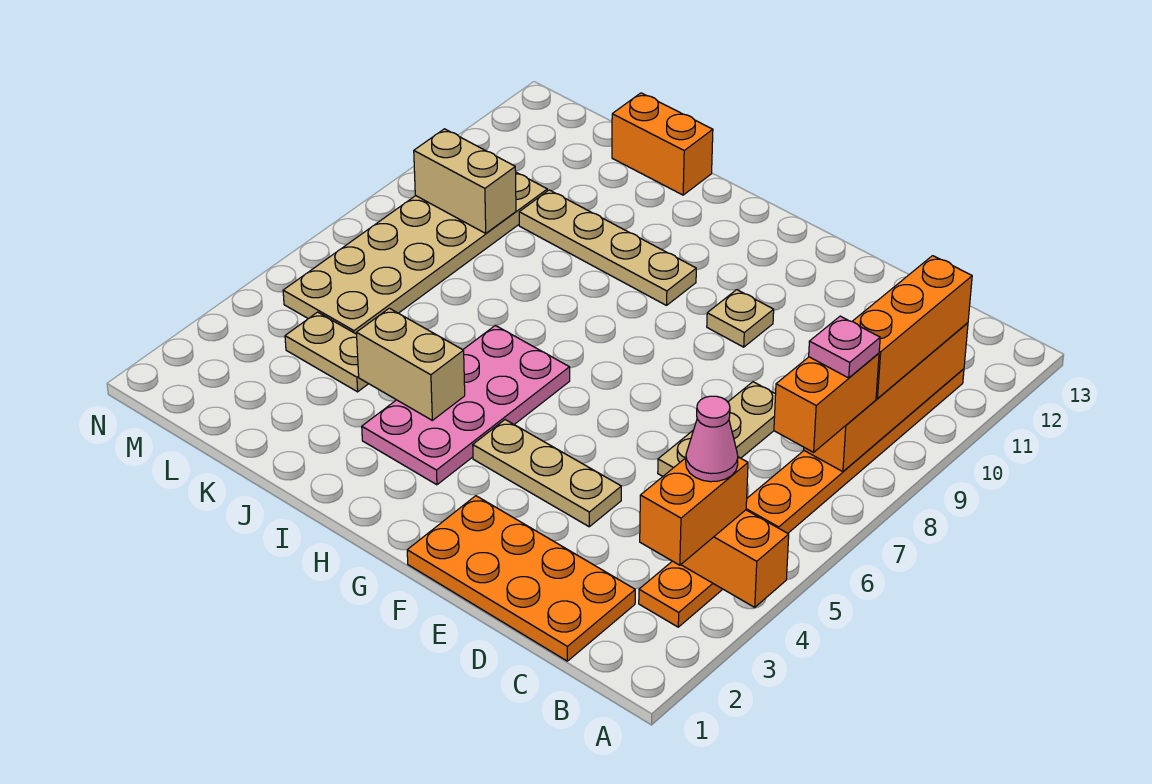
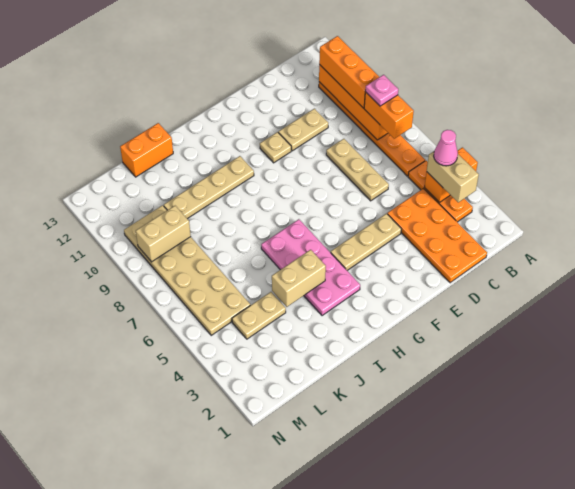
orange 1x2 brick [640,457,748,565] -> tan 1x2 brick [427,151,479,202]
orange 2x4 plate [407,496,635,661] -> orange 2x4 plate turned to [387,189,487,283]
none -> tan 1x2 plate [278,109,328,151]

